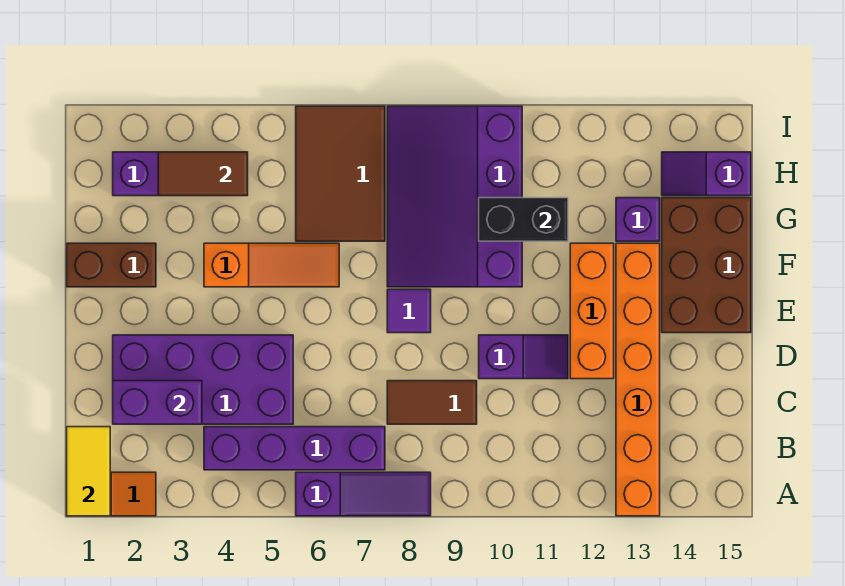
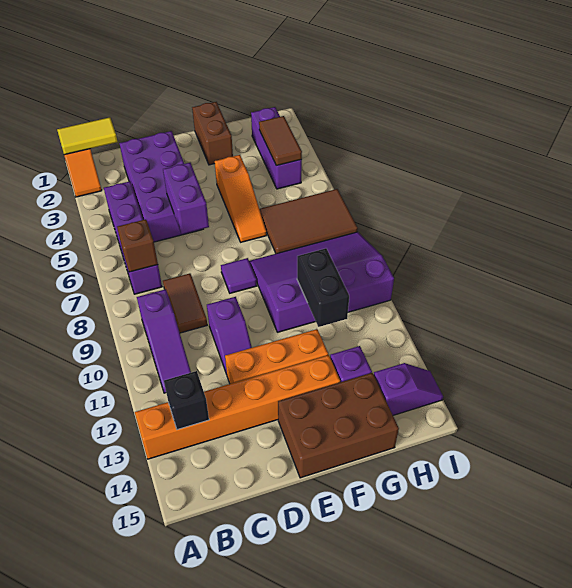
purple 1x3 slope [296,472,431,516] -> purple 1x3 slope moved to [137,289,191,393]
none -> brown 1x1 brick [117,219,158,272]
none -> black 1x1 brick [164,371,209,430]
purple 1x2 brick [113,381,202,424] -> purple 1x2 brick moved to [163,163,209,234]
purple 1x2 slope [662,152,751,196] -> purple 1x2 slope turned to [374,363,443,415]

